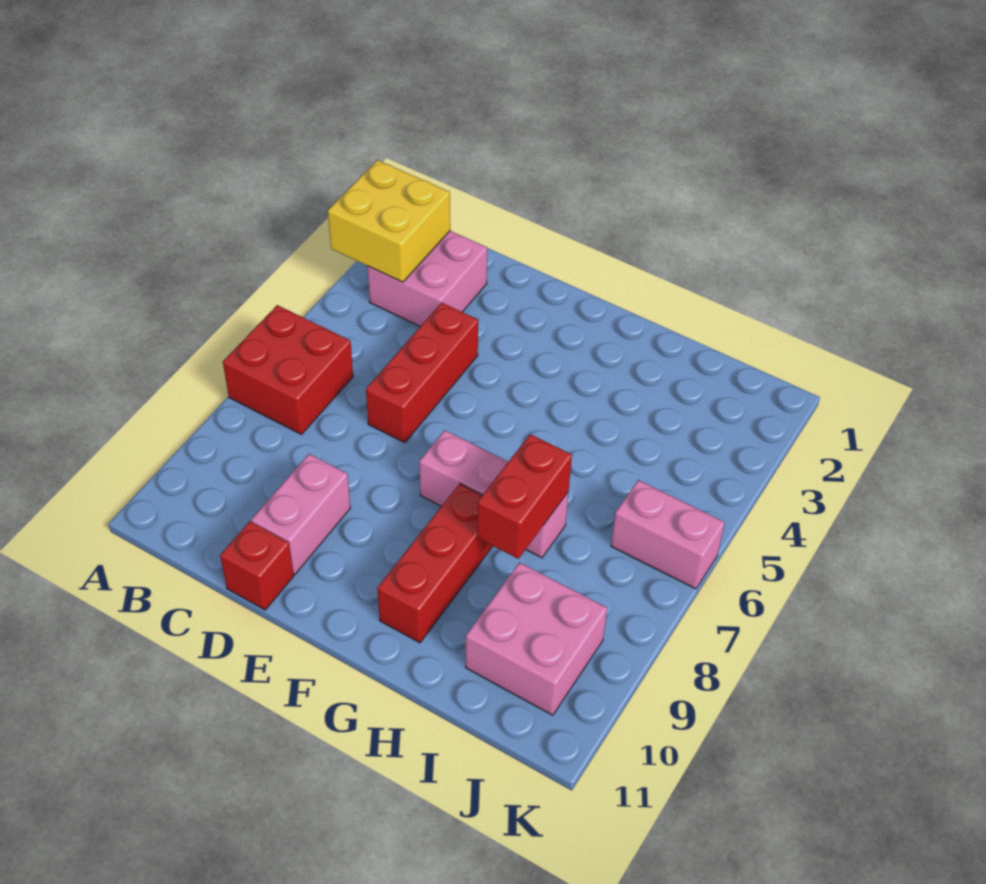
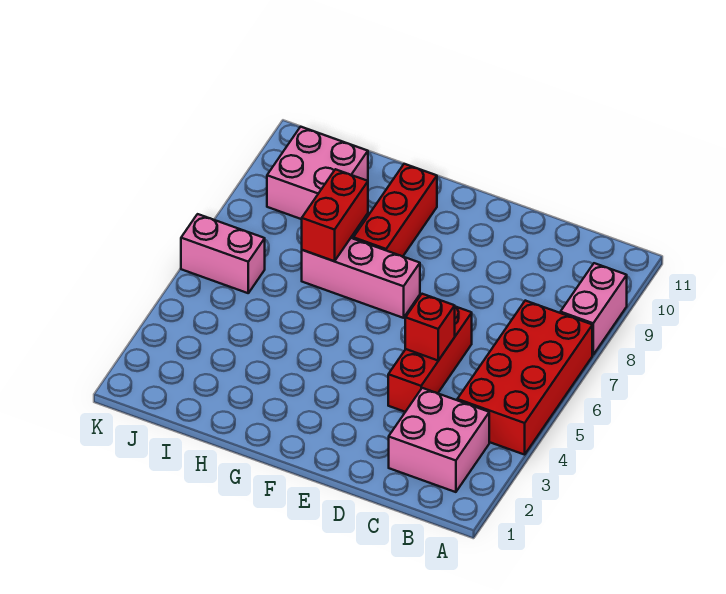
yellow 2x2 brick [328,160,450,282] -> none
red 2x2 brick [223,305,353,434] -> red 2x4 brick [457,301,592,455]
pink 1x2 brick [251,454,350,574] -> pink 1x2 brick moved to [560,263,627,355]
red 1x1 brick [220,521,294,610] -> red 1x1 brick moved to [405,294,455,360]

